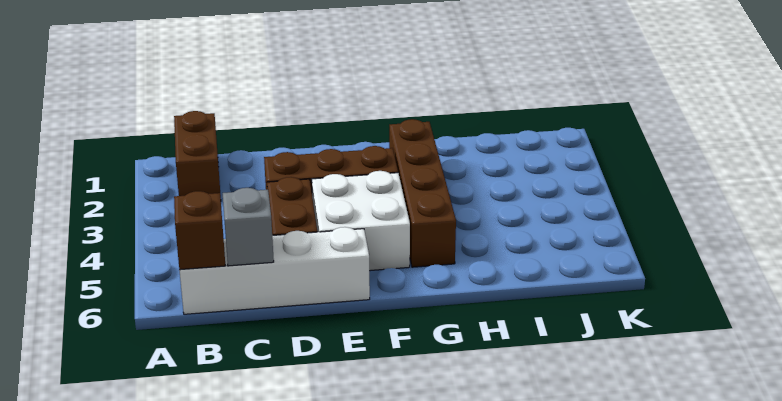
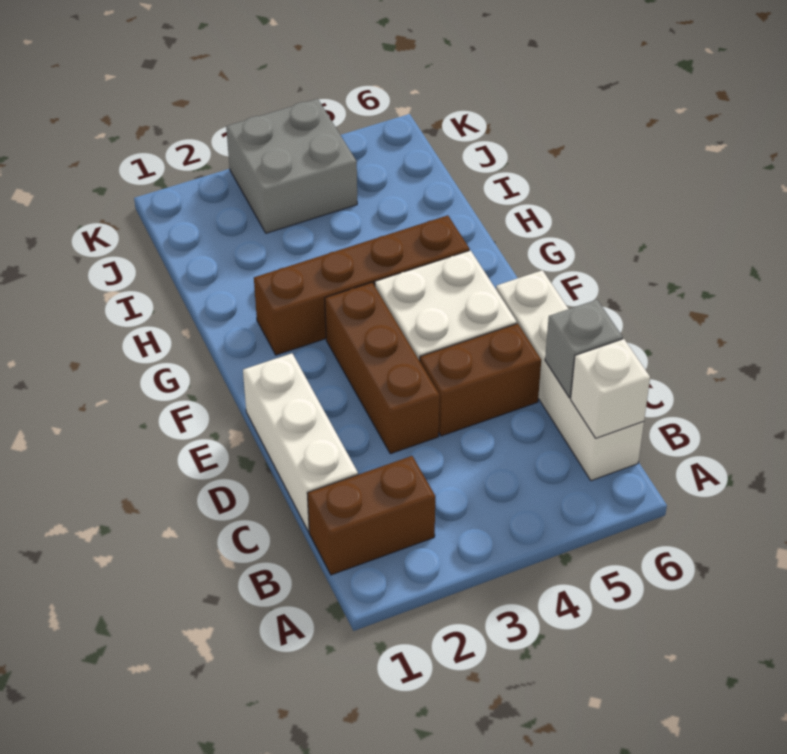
brown 1x1 brick [174,191,225,270] -> white 1x1 brick [571,339,650,438]
none -> white 1x3 brick [243,353,358,532]
none -> grey 2x2 brick [226,99,357,233]

